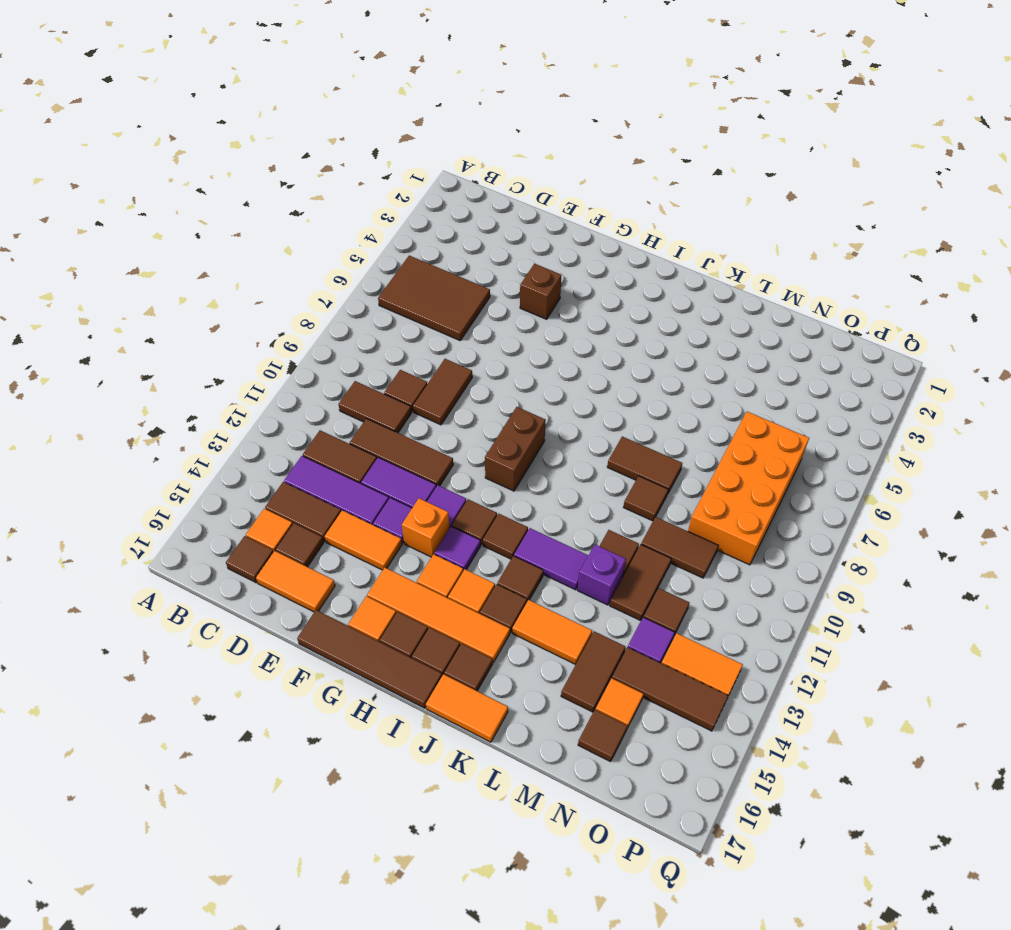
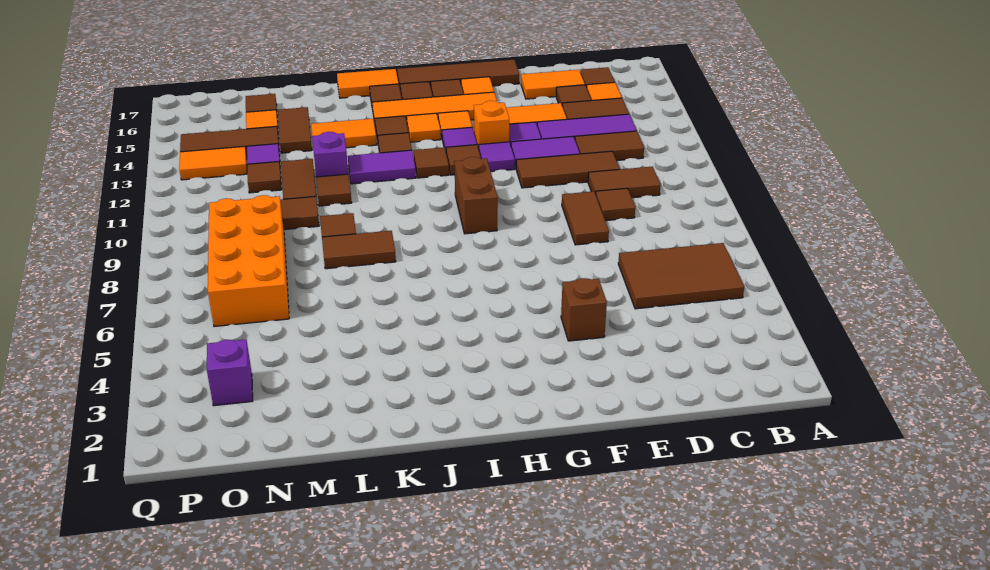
none -> purple 1x1 brick [207,340,253,406]

